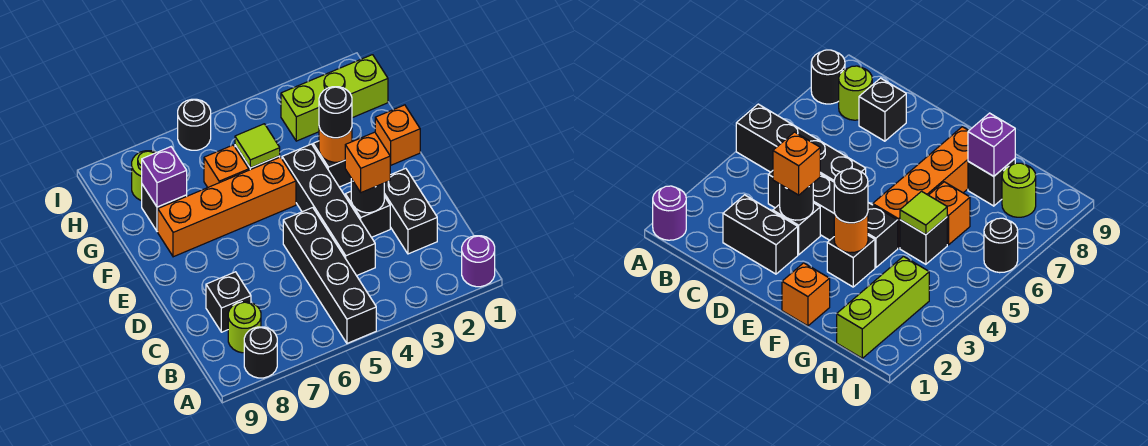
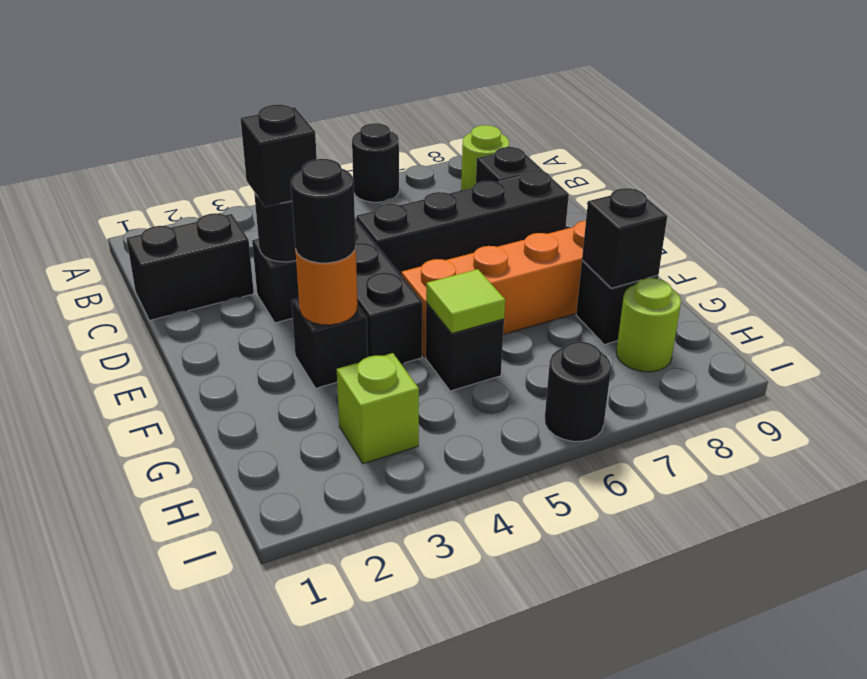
purple 1x1 round brick [462,236,495,287] -> none
black 1x4 brick [283,208,376,343] -> black 1x4 brick turned to [356,170,569,274]
black 1x1 round brick [244,327,277,378] -> black 1x1 round brick moved to [352,123,399,202]
black 1x2 brick [384,168,437,254] -> black 1x2 brick turned to [127,213,254,320]
orange 1x1 brick [345,132,390,193] -> black 1x1 brick [241,105,317,207]
orange 1x1 brick [375,105,420,165] -> none
orange 1x1 brick [204,145,249,187] -> none
purple 1x1 brick [142,147,187,207] -> black 1x1 brick [582,188,667,288]
lime 1x3 brick [281,55,388,141] -> lime 1x1 brick [337,353,419,464]

